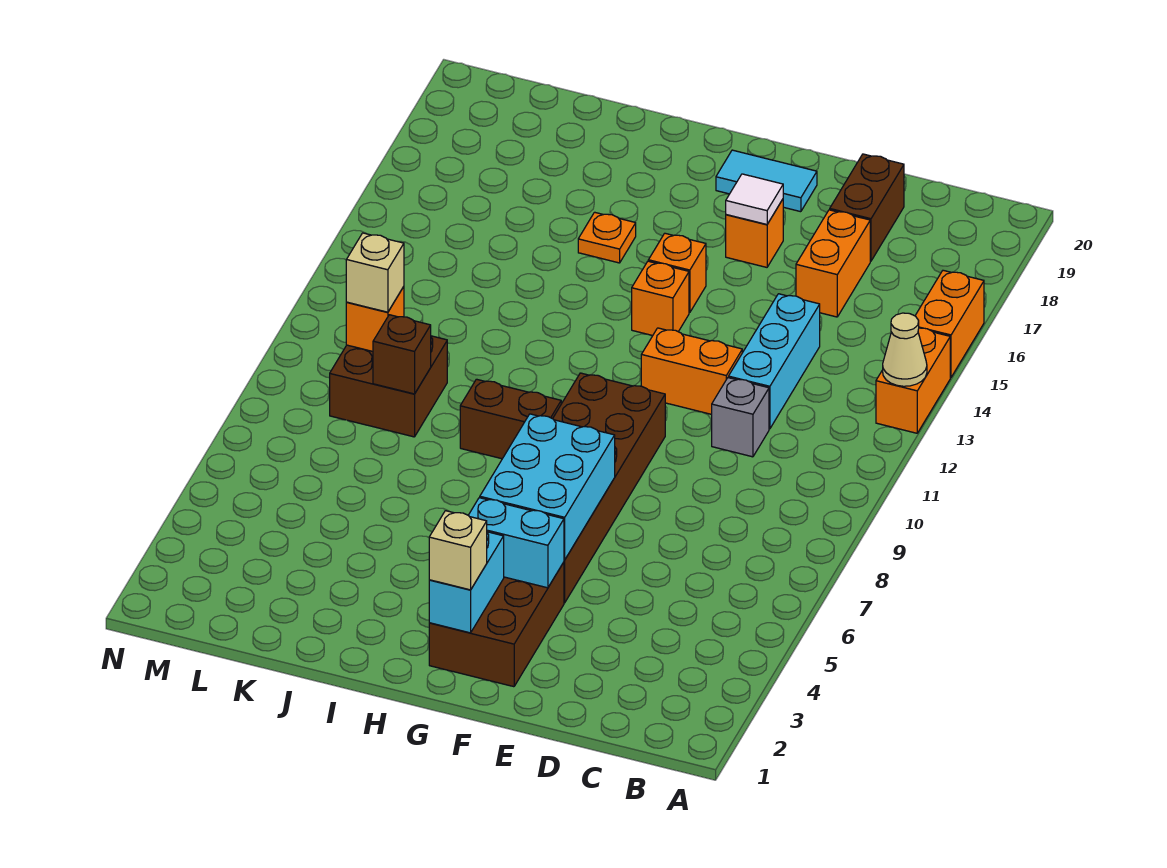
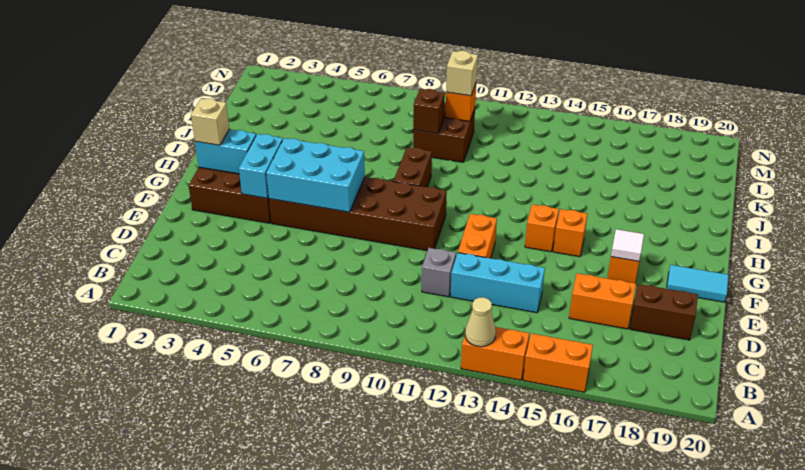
cyan 1x2 tile [716,150,817,212] -> cyan 1x2 tile turned to [667,265,728,302]
orange 1x1 plate [578,212,636,263] -> none

